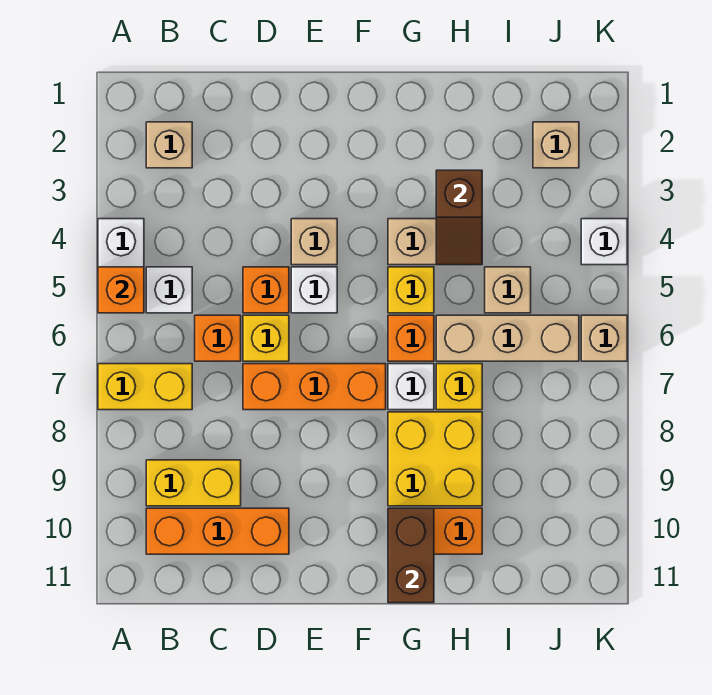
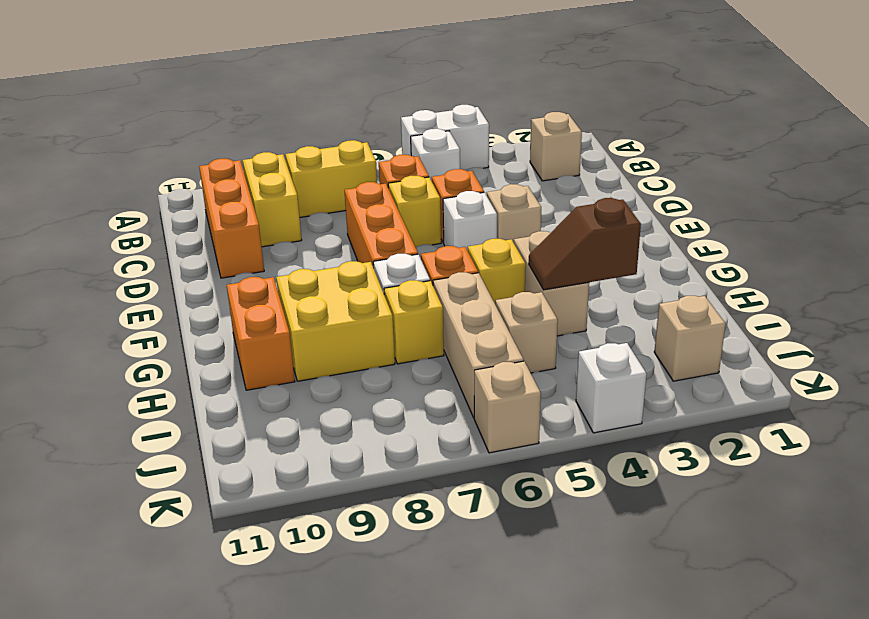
orange 1x1 brick [98,267,144,313] -> none
yellow 1x2 brick [98,364,192,410] -> yellow 1x2 brick turned to [285,140,377,217]
brown 1x2 brick [388,508,434,603] -> none

